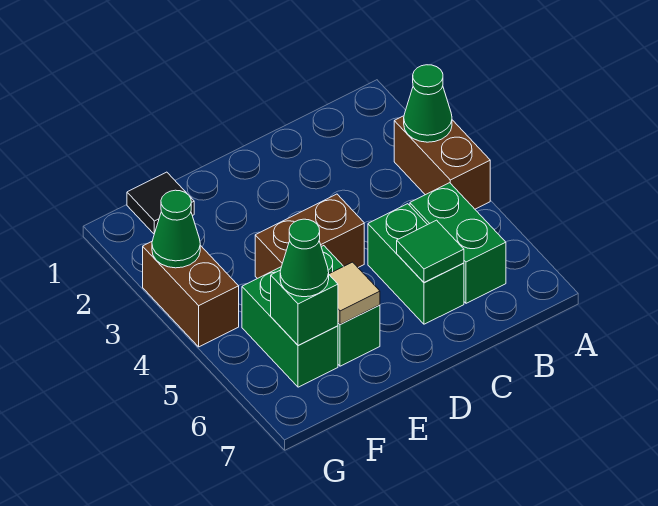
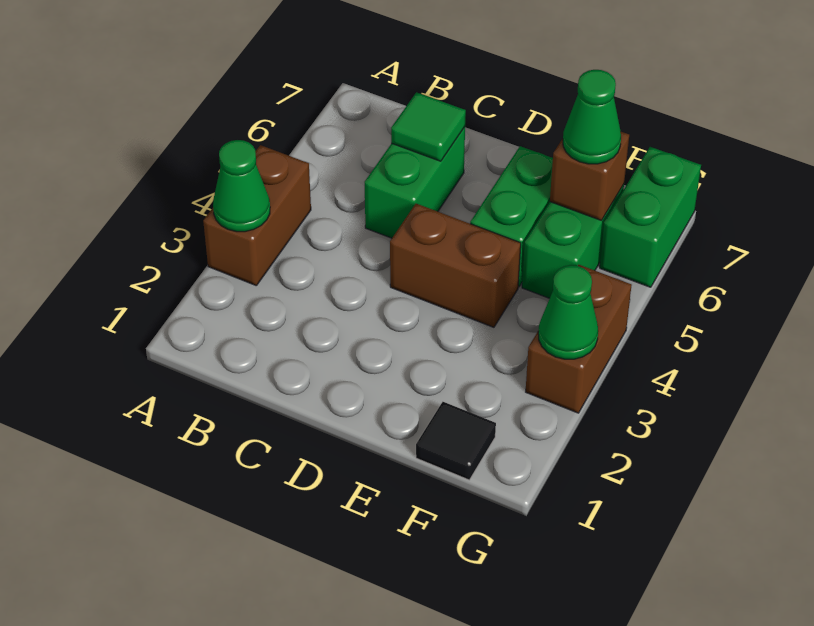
green 1x2 brick [410,183,506,303] -> green 1x2 brick moved to [600,147,701,287]
tan 1x1 tile [329,262,380,325] -> none
green 1x1 brick [271,271,338,346] -> brown 1x1 brick [550,132,629,220]

